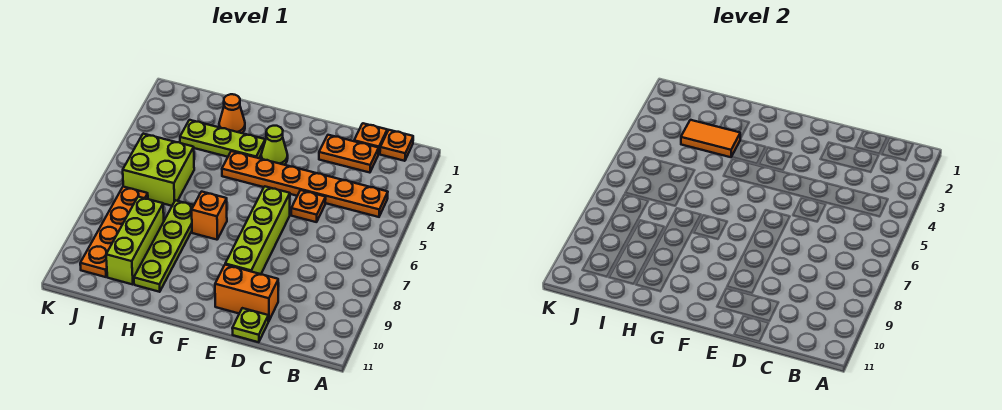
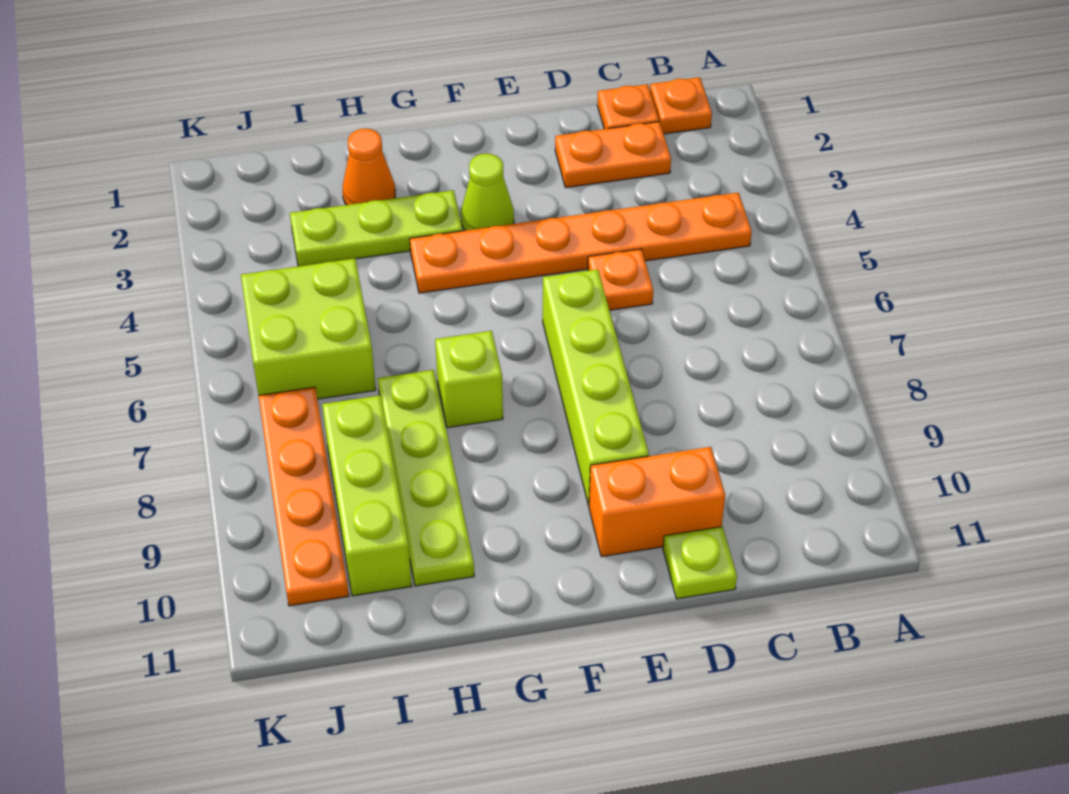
orange 1x1 brick [192,192,227,240] -> lime 1x1 brick [435,331,503,428]
orange 1x2 tile [681,120,740,157] -> none

